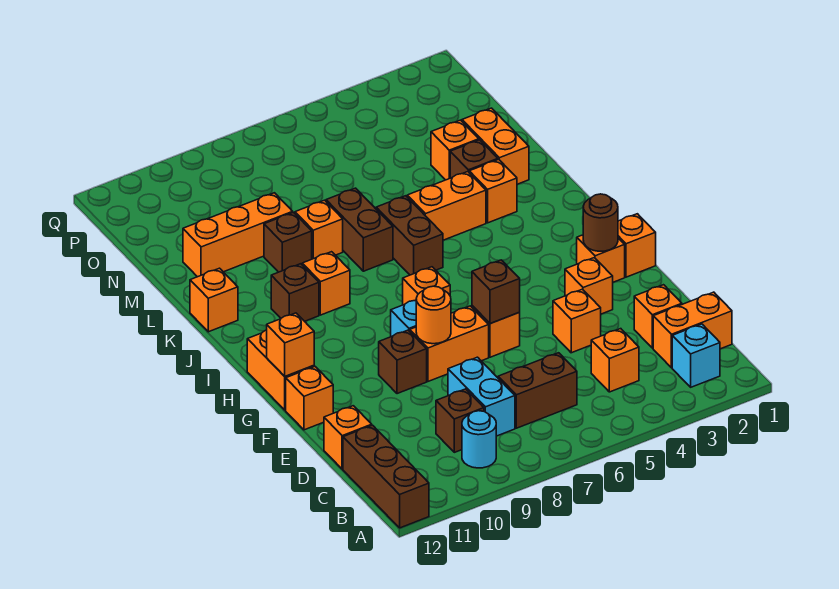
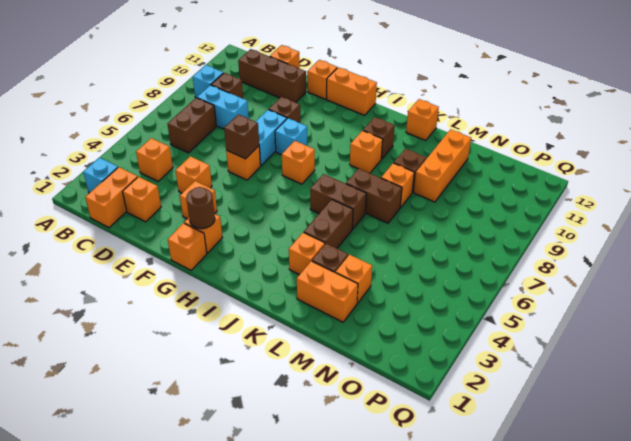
brown 1x3 brick [343,425,429,528] -> brown 1x3 brick moved to [238,49,306,102]
cyan 1x1 round brick [462,411,496,468] -> cyan 1x1 brick [193,65,223,98]
orange 1x2 brick [410,306,489,381] -> cyan 1x2 brick [256,110,287,165]
orange 1x1 round brick [416,286,451,344] -> none
orange 1x1 brick [267,313,314,376] -> none
orange 1x2 brick [407,172,486,240] -> brown 1x2 brick [304,200,353,248]

